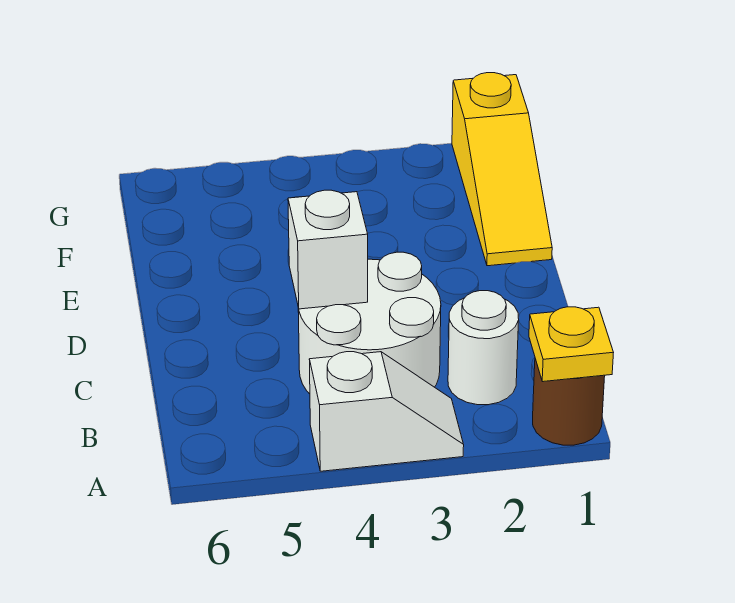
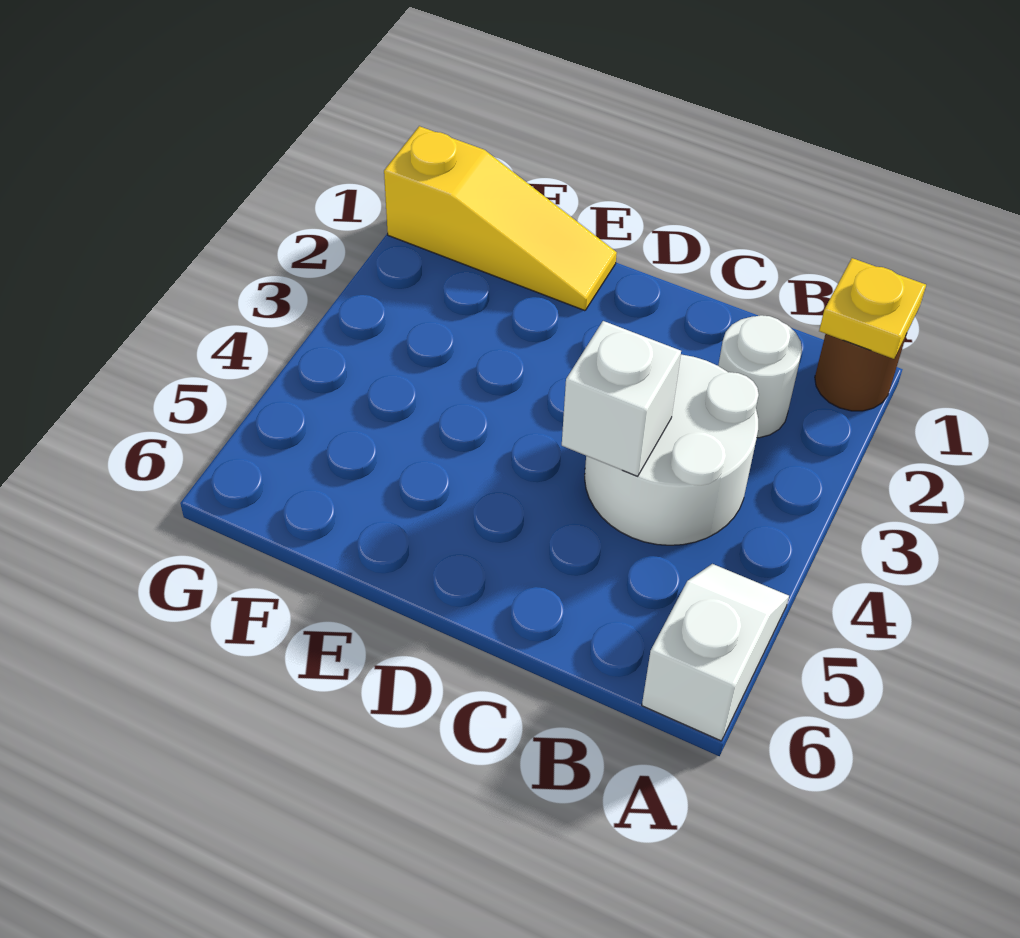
white 1x2 slope [309,352,464,471] -> white 1x2 slope moved to [642,564,789,741]

